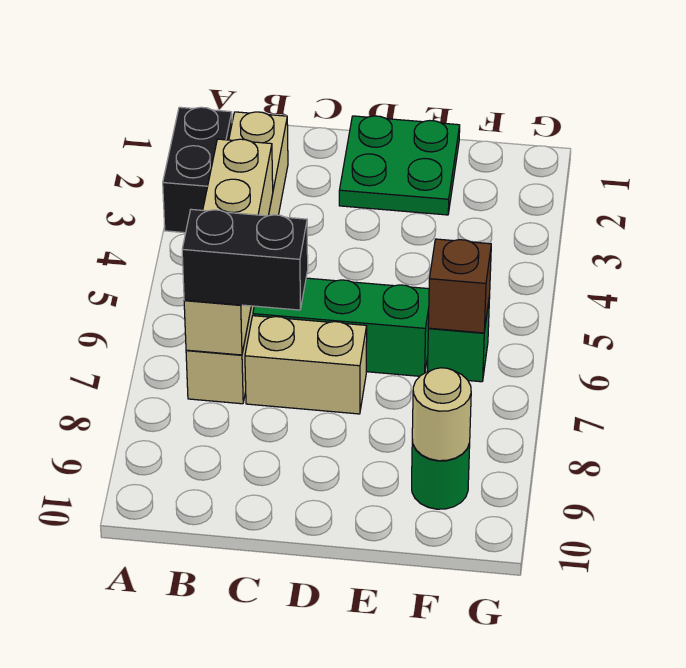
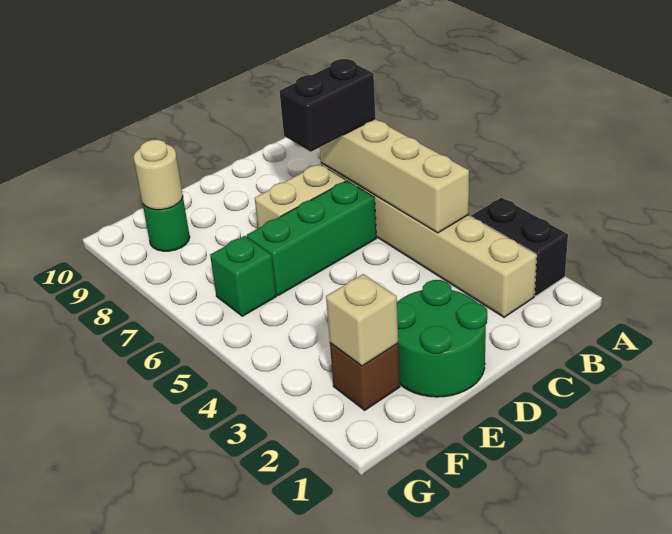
green 2x2 plate [339,116,460,215] -> green 2x2 round brick [397,280,487,397]
none -> tan 1x1 brick [326,274,398,366]
brown 1x1 brick [428,239,491,333] -> brown 1x1 brick moved to [330,343,400,410]

